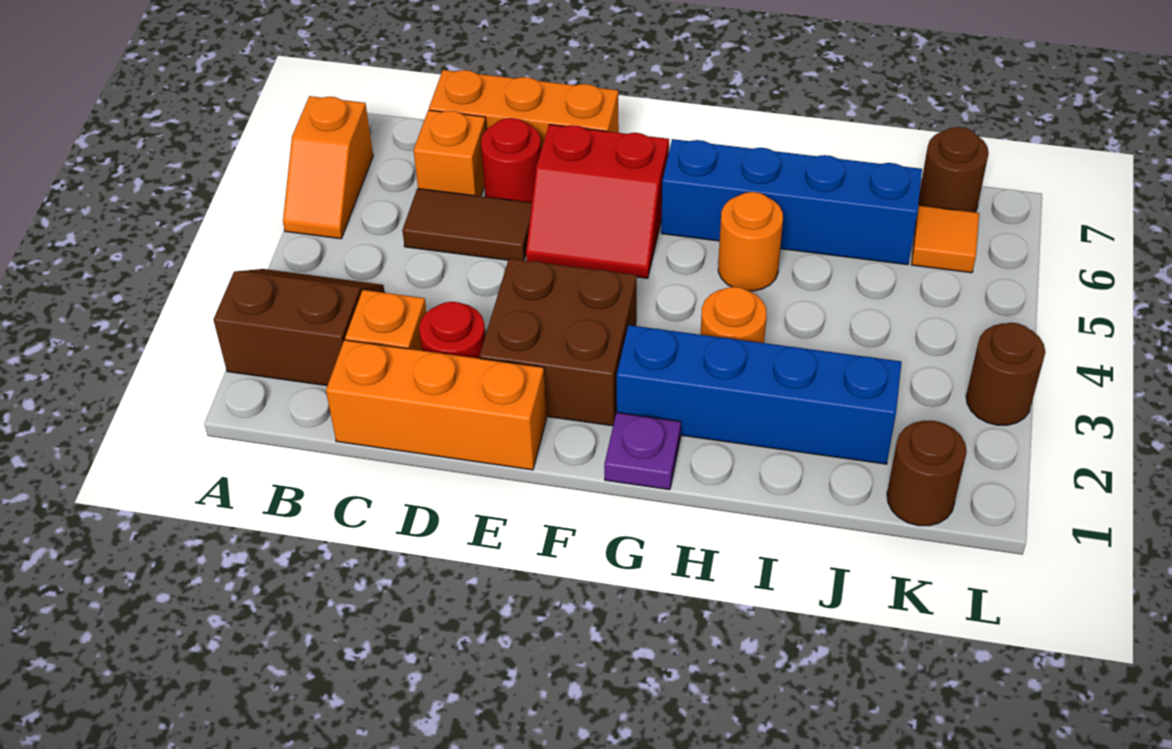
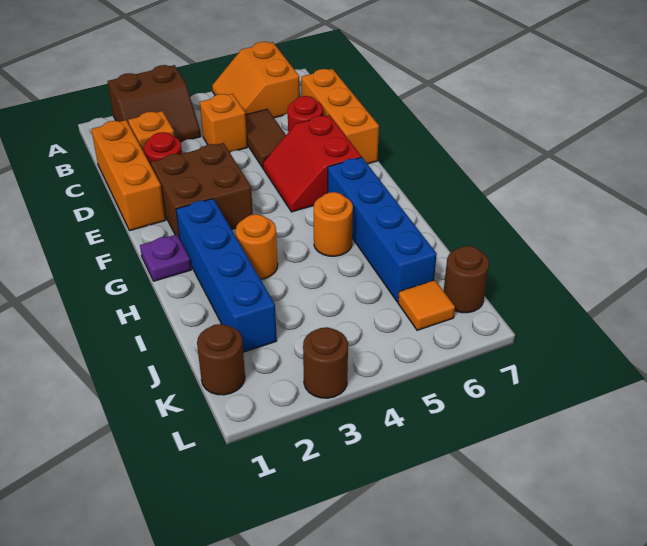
brown 2x2 slope [214,269,385,386] -> brown 2x2 slope turned to [108,65,201,142]
orange 1x2 slope [283,96,373,239] -> orange 2x2 slope [212,42,300,118]
orange 1x1 brick [413,110,486,196] -> orange 1x1 brick moved to [200,94,247,152]

